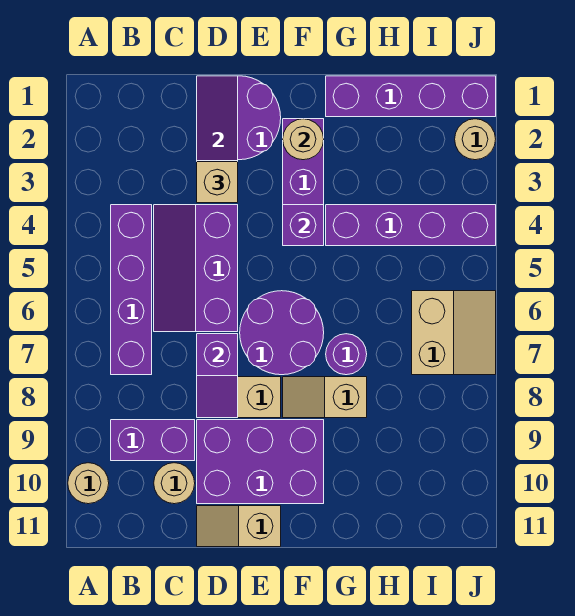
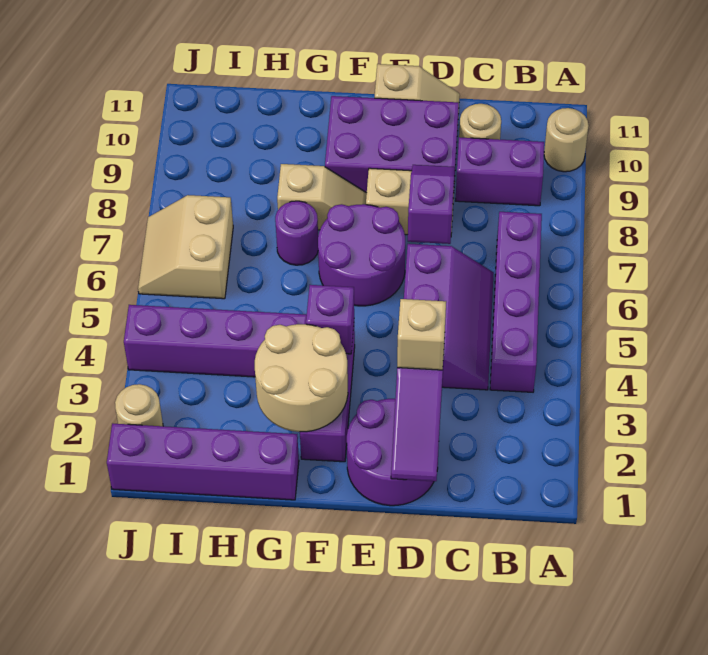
tan 1x1 round brick [283,119,324,160] -> tan 2x2 round brick [255,324,348,432]

